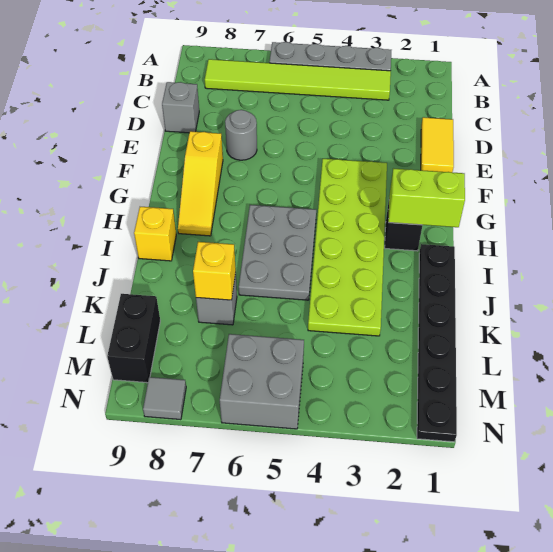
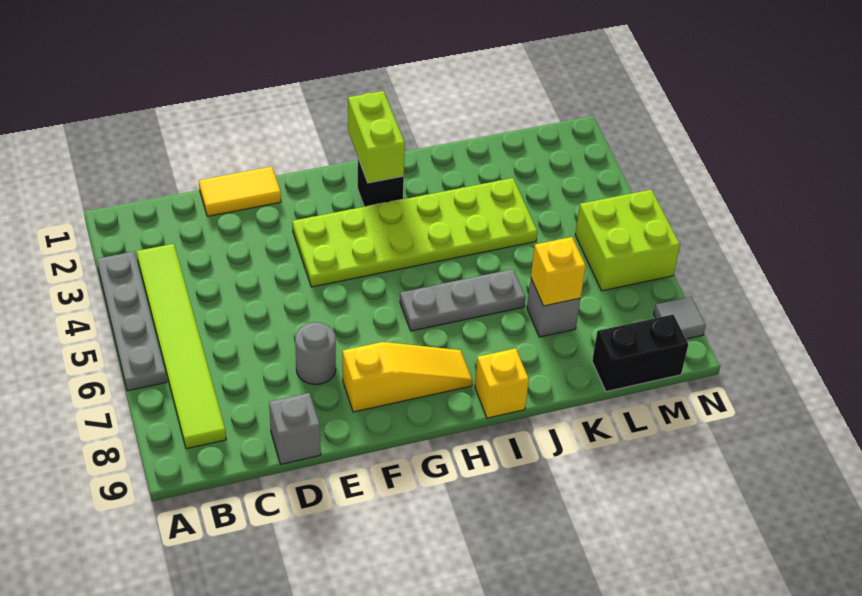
grey 2x3 plate [239,205,316,300] -> grey 1x3 plate [400,269,526,331]
black 1x6 plate [417,244,457,442] -> none
grey 2x2 brick [220,334,304,429] -> lime 2x2 brick [575,190,680,291]

